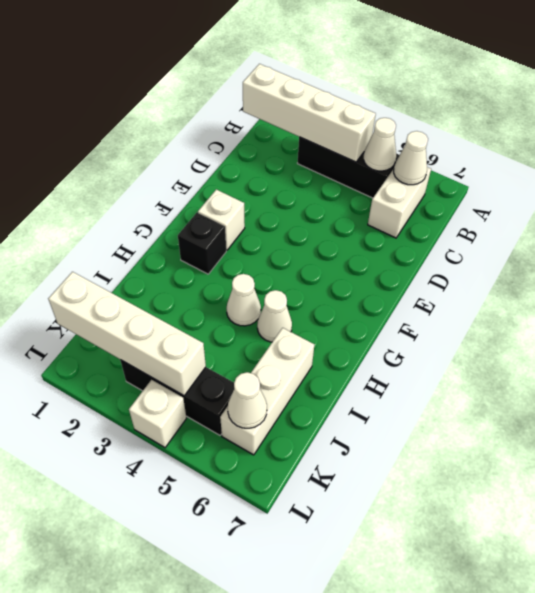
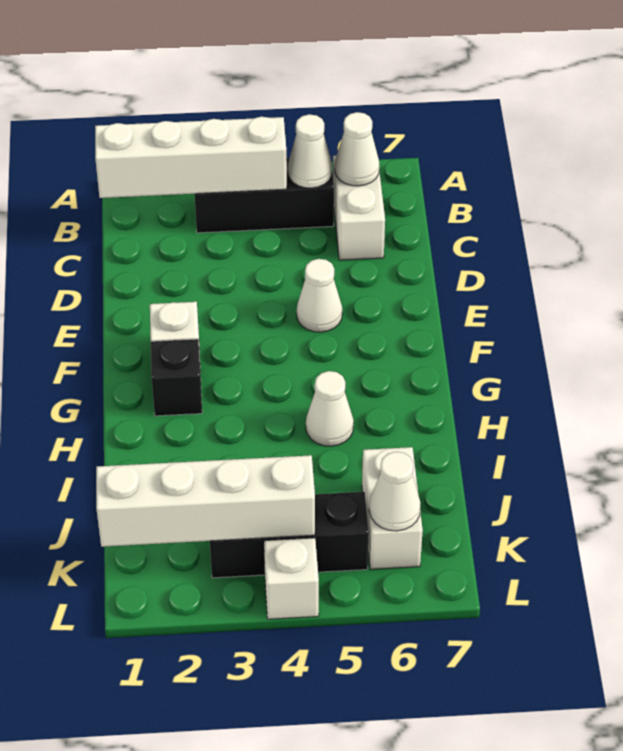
white 1x1 cone [226,274,261,326] -> white 1x1 cone moved to [297,259,342,332]
white 1x3 brick [220,328,314,455] -> white 1x2 brick [362,447,423,569]

